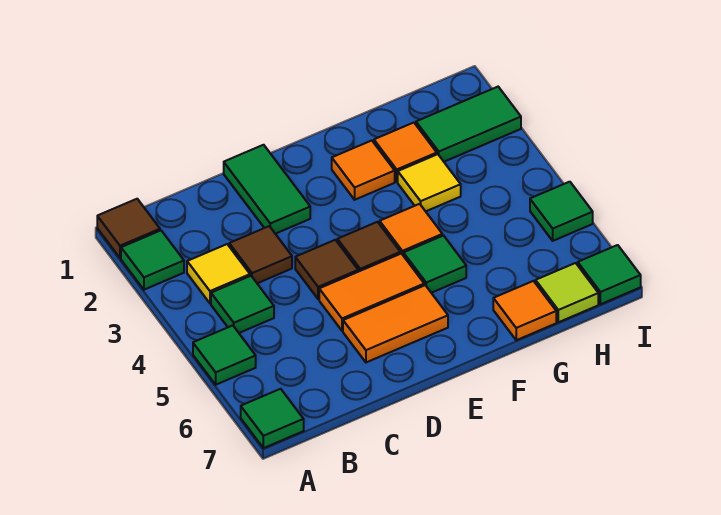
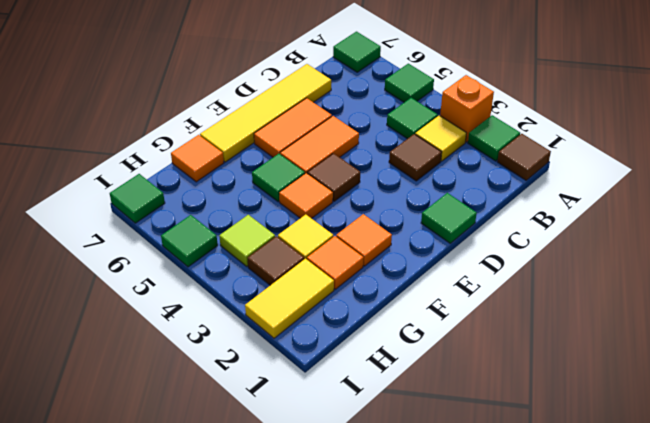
none -> orange 1x1 brick [440,75,494,142]
none -> yellow 1x4 tile [200,64,331,162]
green 1x2 tile [224,145,310,234] -> green 1x1 tile [421,193,477,243]
brown 1x1 tile [295,240,358,299] -> brown 1x1 tile moved to [248,236,304,285]
green 1x2 tile [416,87,521,162] -> yellow 1x2 tile [245,258,334,338]
lime 1x1 tile [536,263,598,322] -> lime 1x1 tile moved to [219,215,275,267]

